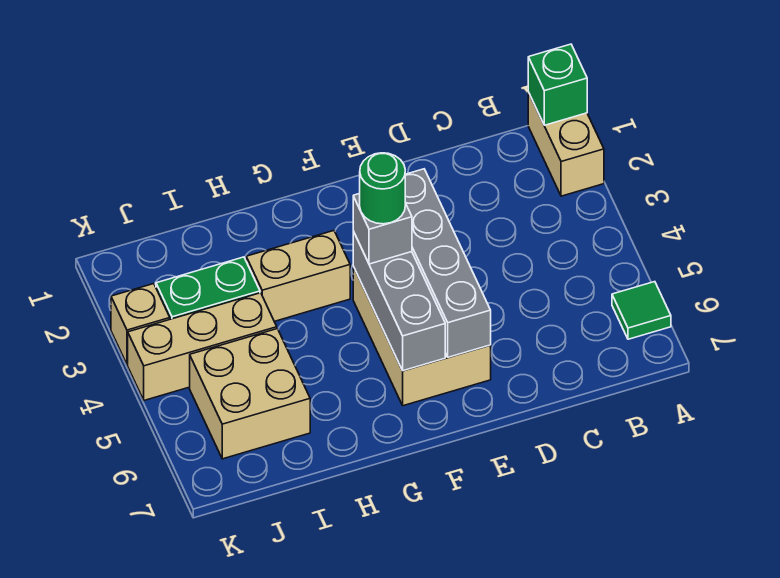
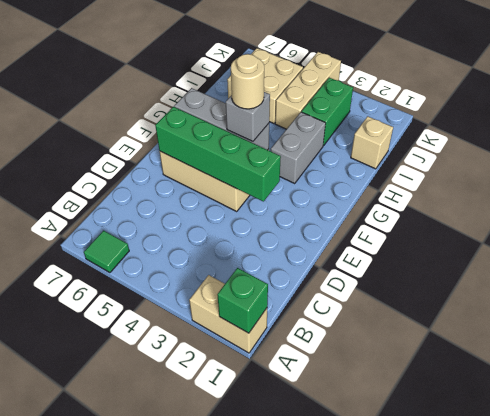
grey 1x4 brick [405,169,491,357] -> green 1x4 brick [155,107,281,202]
green 1x1 round brick [360,153,405,224] -> tan 1x1 round brick [230,54,264,109]
tan 1x2 brick [246,231,350,321] -> grey 1x2 brick [271,112,326,183]
tan 1x1 brick [111,284,170,365] -> tan 1x1 brick moved to [351,116,393,169]

